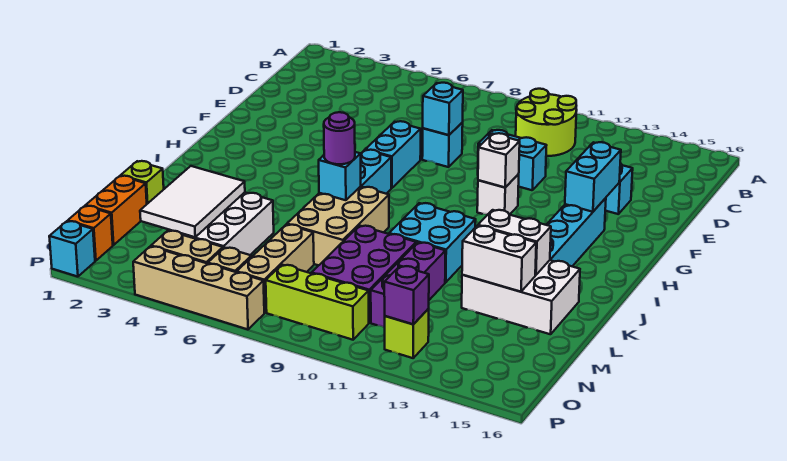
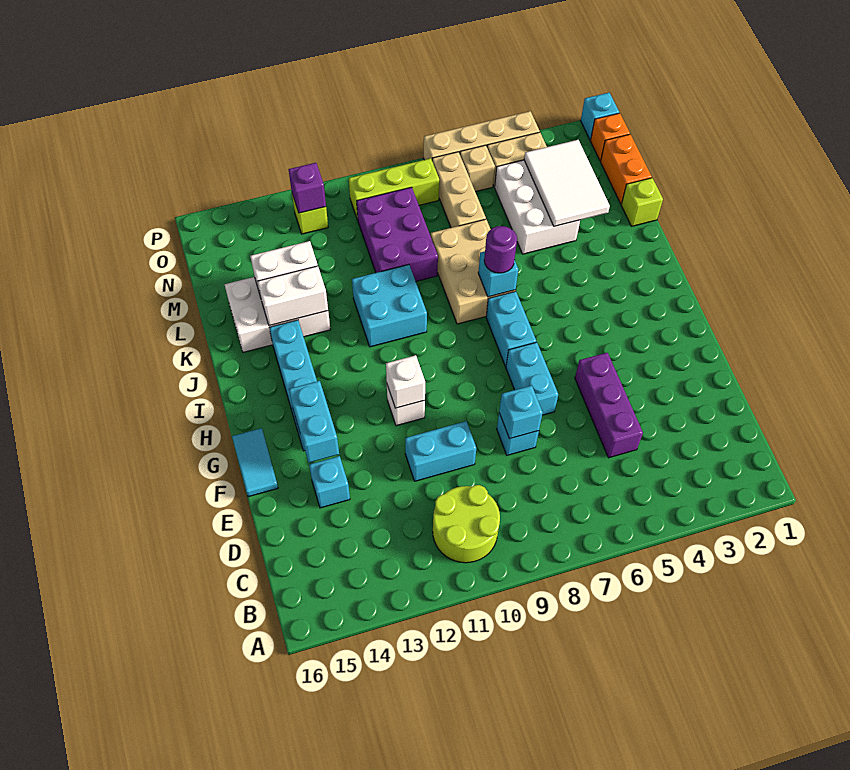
none -> cyan 1x2 tile [232,428,278,497]
purple 1x3 brick [371,242,445,328] -> purple 1x3 brick moved to [575,353,643,458]

